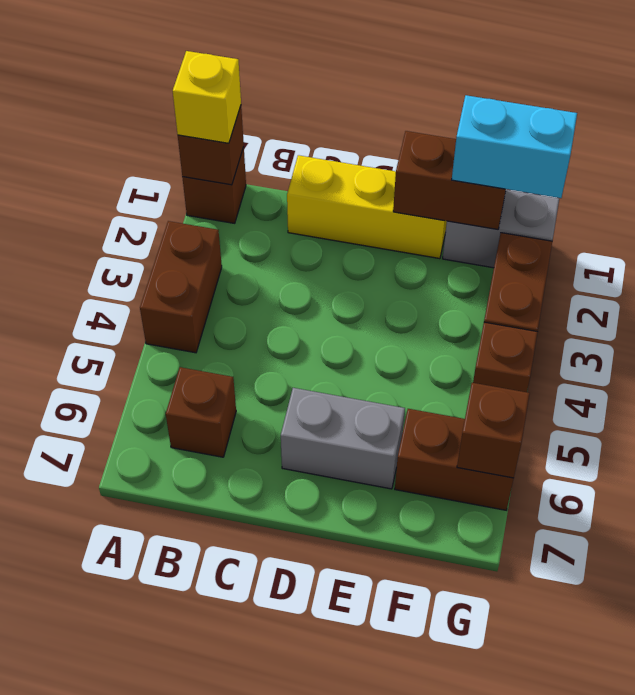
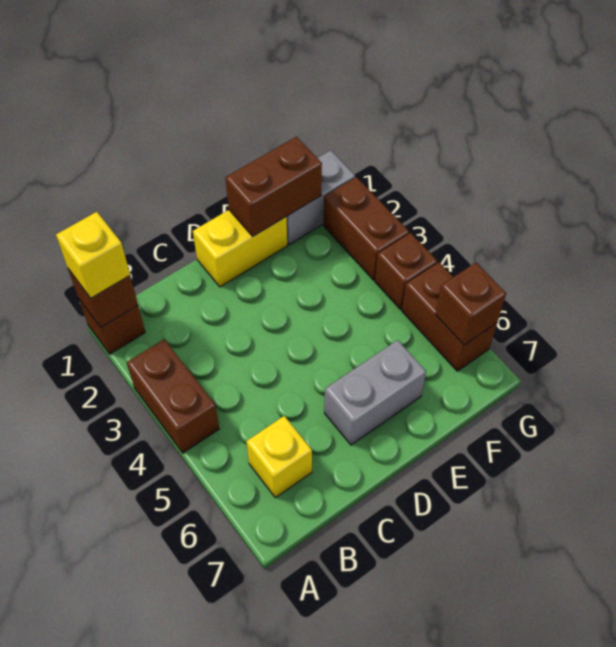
brown 1x1 brick [166,367,236,457] -> yellow 1x1 brick [246,416,312,498]
yellow 1x3 brick [287,155,447,259] -> yellow 1x2 brick [193,210,287,287]
cyan 1x2 brick [452,95,577,198] -> none
brown 1x2 brick [395,409,514,510] -> brown 1x2 brick turned to [402,262,497,371]

